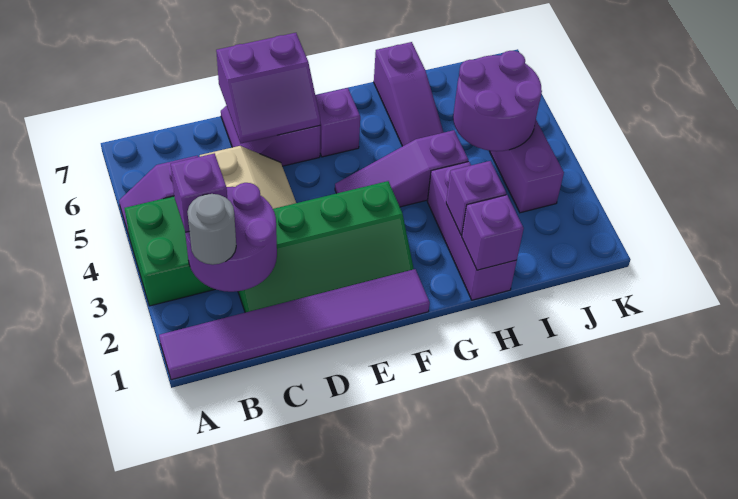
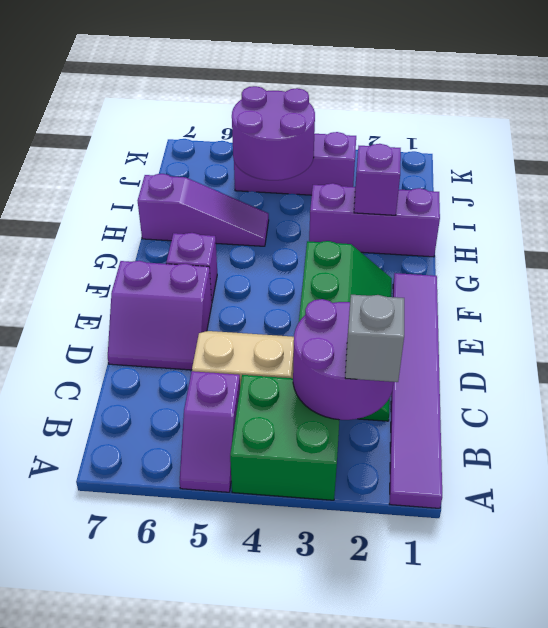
grey 1x1 round brick [187,194,236,265] -> grey 1x1 brick [345,295,404,382]
purple 1x1 brick [171,153,227,232] -> none
purple 2x2 slope [216,33,320,143] -> none
purple 1x3 slope [335,130,469,207] -> none
purple 1x1 brick [462,195,524,270] -> none

